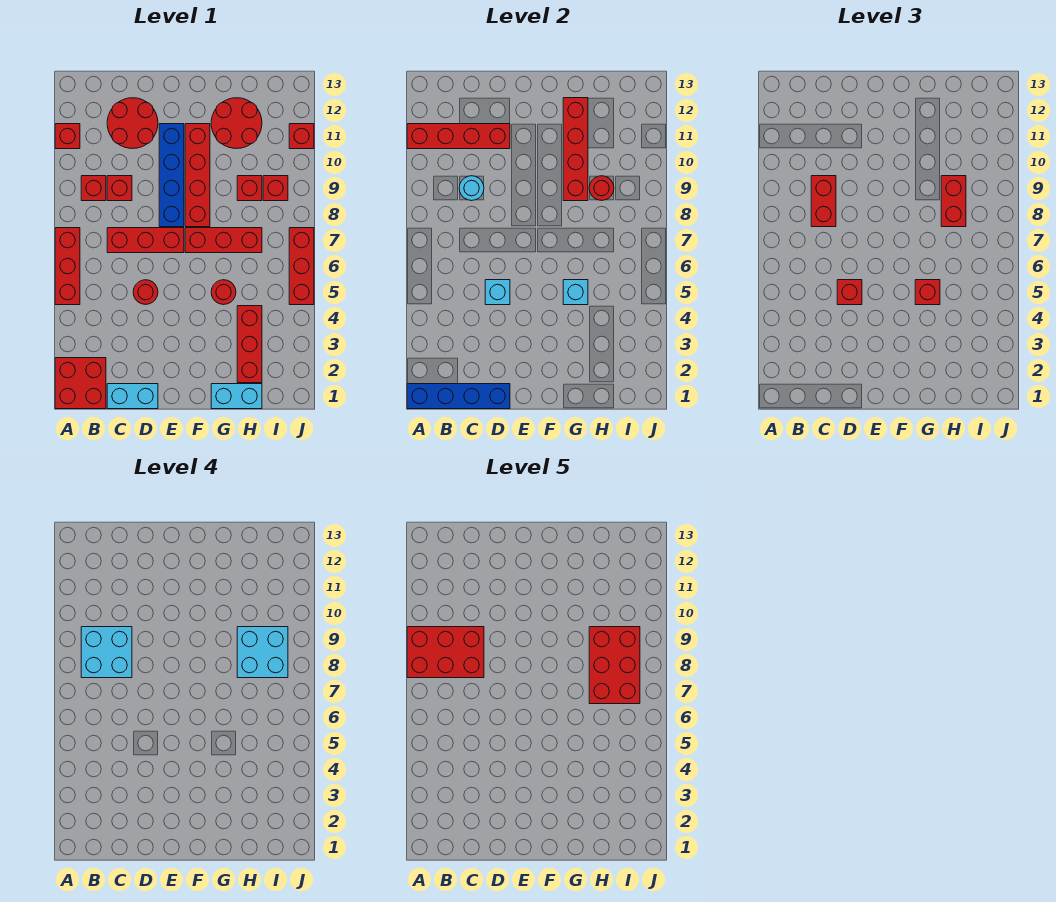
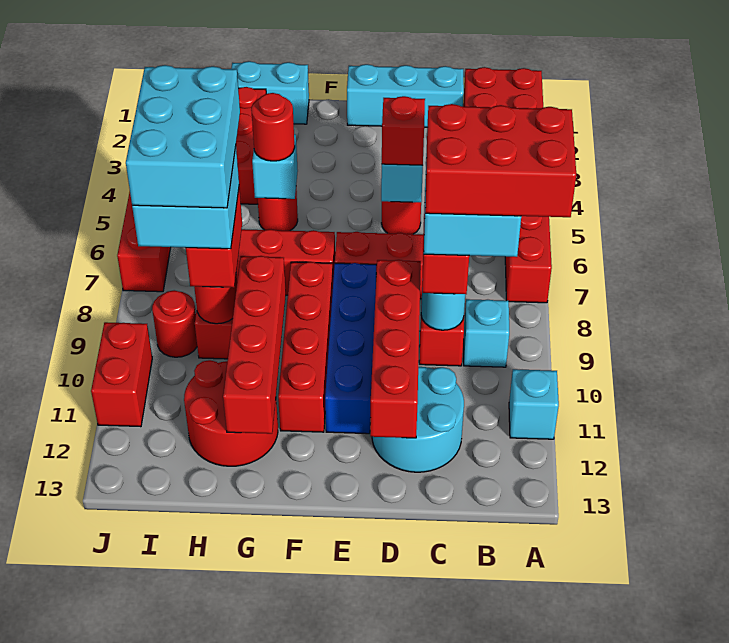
blue 1x4 brick [407,384,510,409] -> none
red 1x1 brick [55,124,80,149] -> cyan 1x1 brick [509,369,559,439]
red 1x4 brick [407,124,510,149] -> red 1x4 brick turned to [370,260,421,438]
red 1x1 brick [81,176,106,201] -> cyan 1x1 brick [464,299,509,367]
cyan 1x2 brick [107,384,158,409] -> cyan 1x3 brick [347,64,464,127]
red 2x2 round brick [107,98,158,149] -> cyan 2x2 round brick [372,367,464,472]
red 1x1 brick [915,280,940,305] -> red 1x1 round brick [251,93,295,161]
red 2x3 brick [589,627,640,704] -> cyan 2x3 brick [126,65,240,208]
red 1x1 brick [263,176,288,201] -> red 1x1 round brick [152,290,197,357]
red 1x1 brick [289,124,314,149] -> red 1x2 brick [91,322,152,427]

